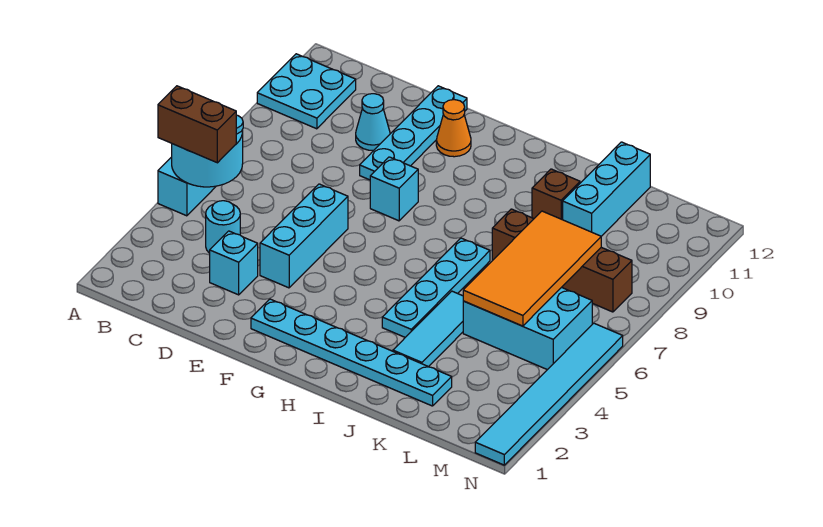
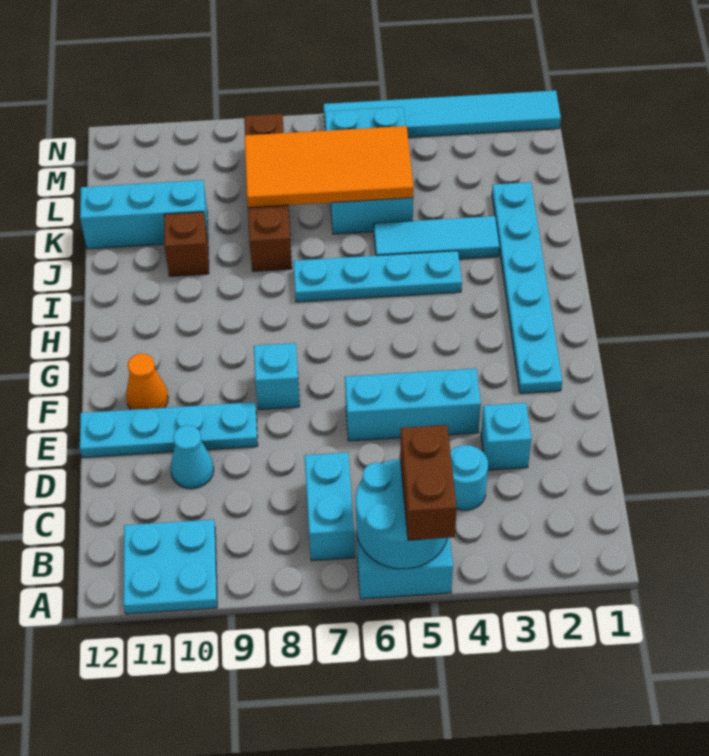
none -> cyan 1x2 brick [304,452,355,561]

